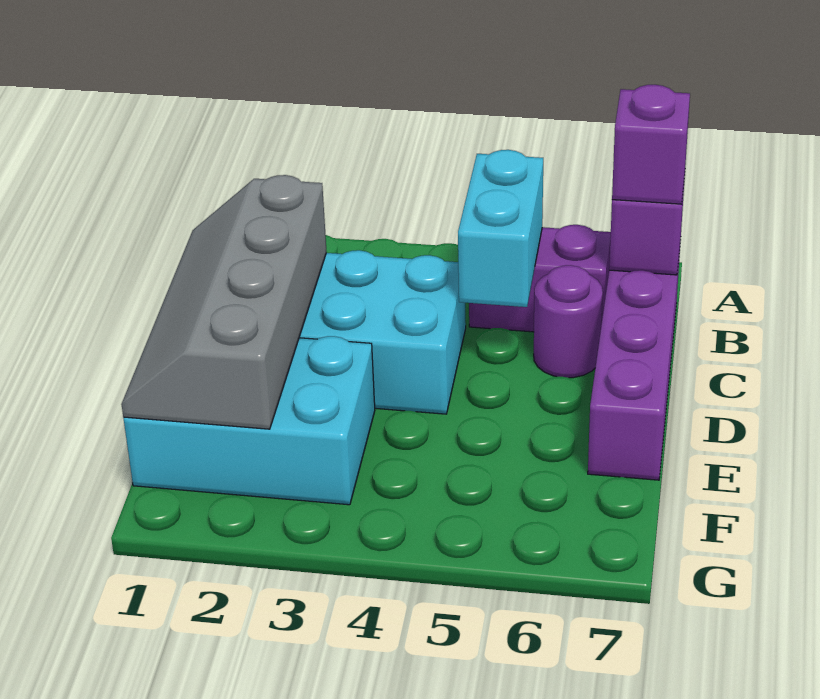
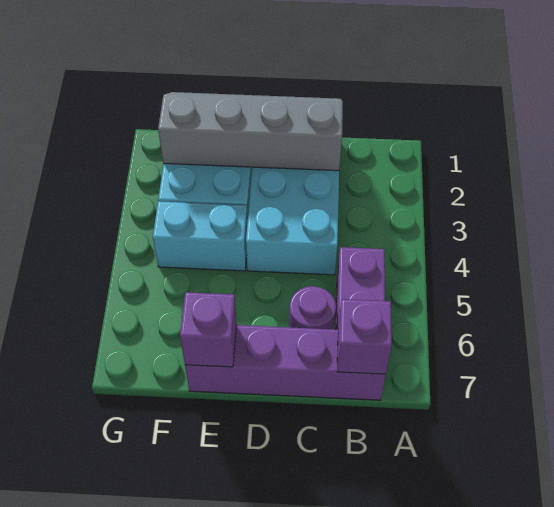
cyan 1x2 brick [458,150,543,307] -> cyan 1x2 brick moved to [153,201,248,271]
purple 1x1 brick [612,85,690,204] -> purple 1x1 brick moved to [180,292,237,367]

